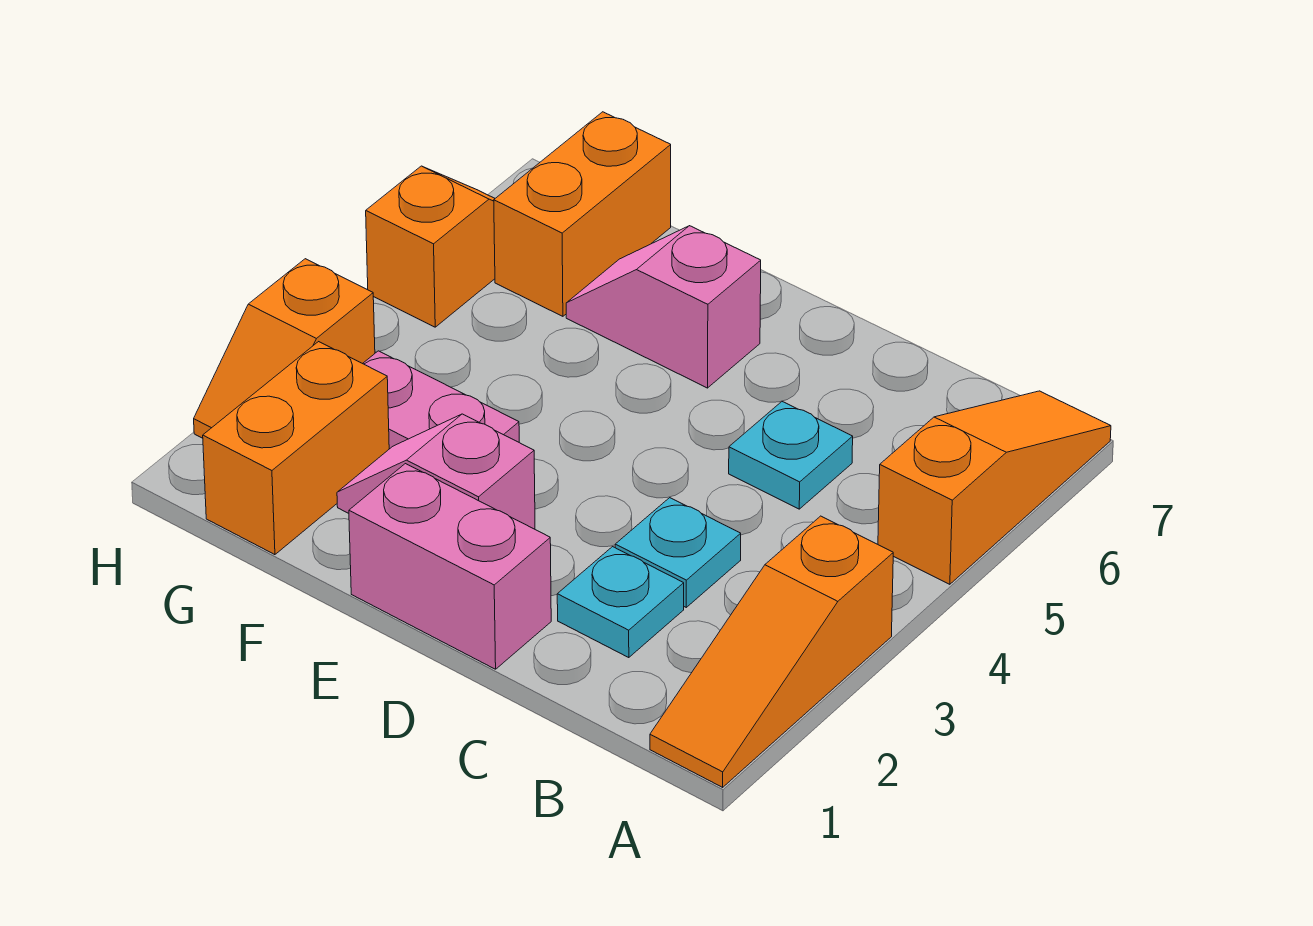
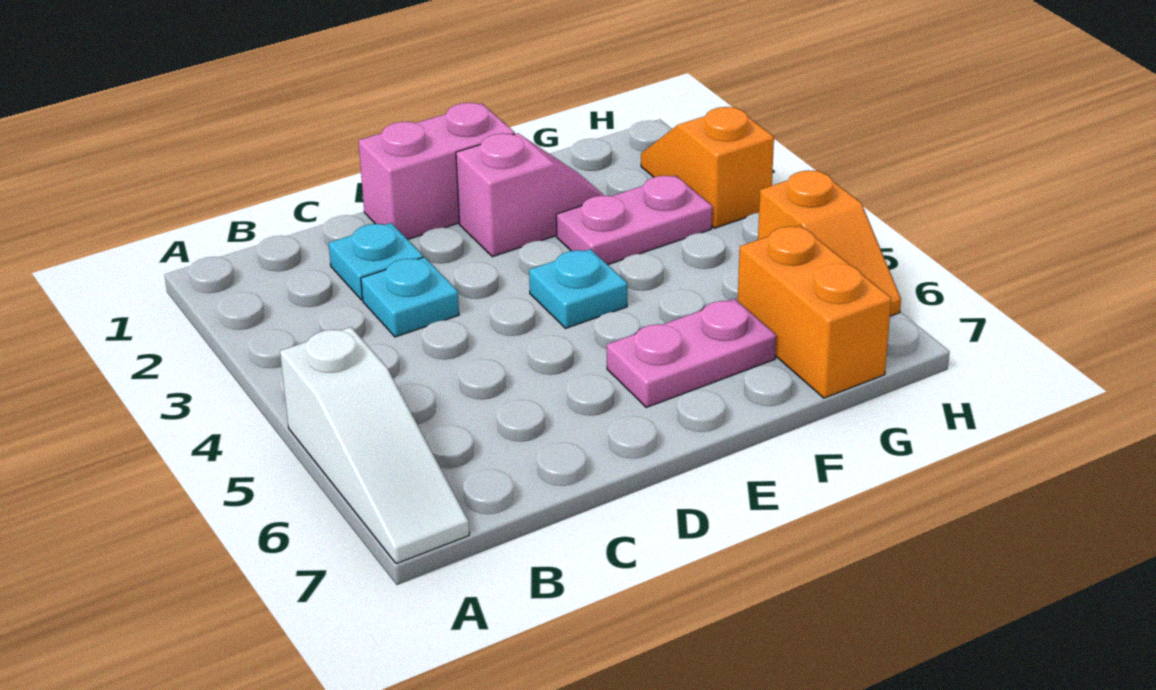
orange 1x3 slope [650,516,893,787] -> none
orange 1x3 slope [878,391,1111,584] -> white 1x3 slope [280,327,469,564]
cyan 1x1 plate [729,402,853,509] -> cyan 1x1 plate moved to [529,249,627,328]
pink 1x2 slope [566,226,761,388] -> pink 1x2 plate [607,299,776,407]
orange 1x2 brick [203,342,389,555] -> none

